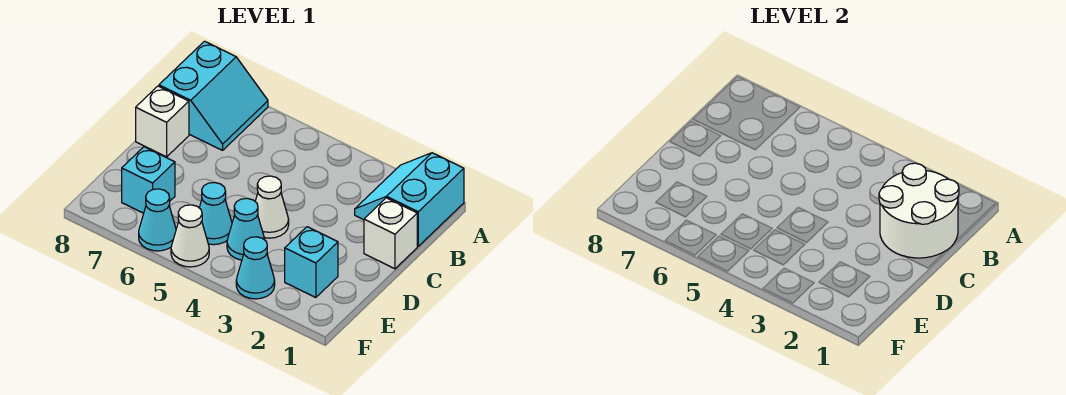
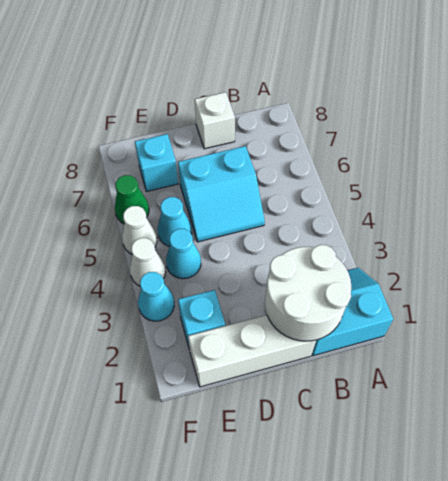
cyan 2x2 slope [159,41,268,150] -> cyan 2x2 slope moved to [178,146,265,242]
white 1x1 brick [364,198,417,269] -> white 1x3 brick [188,315,316,387]
white 1x1 cone [255,176,289,238] -> white 1x1 cone moved to [130,238,166,286]
cyan 1x1 cone [139,189,176,251] -> green 1x1 cone [115,175,149,224]

